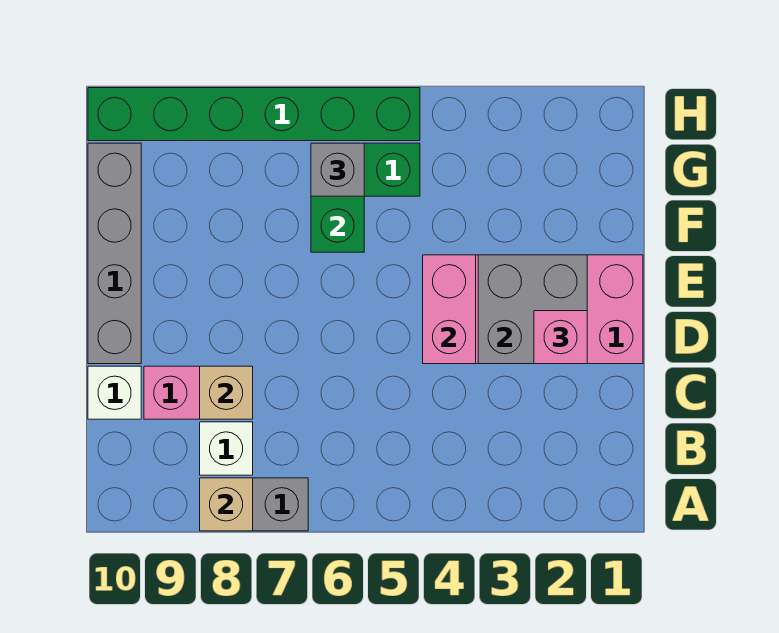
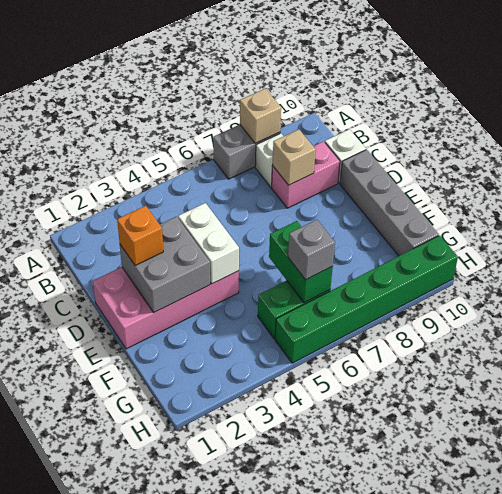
pink 1x1 brick [534,311,587,364] -> orange 1x1 brick [117,206,163,266]
pink 1x2 brick [423,255,476,364] -> white 1x2 brick [178,203,239,284]

